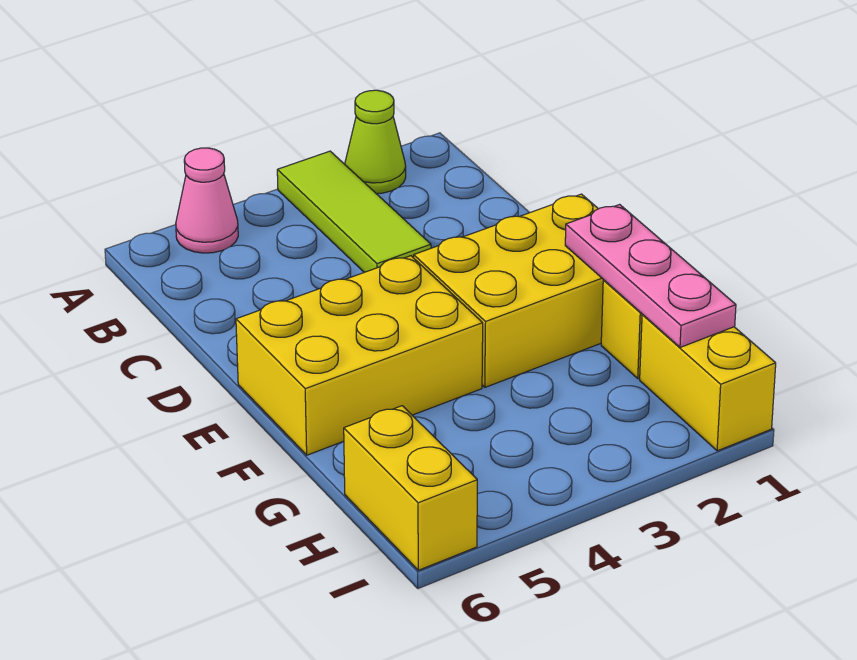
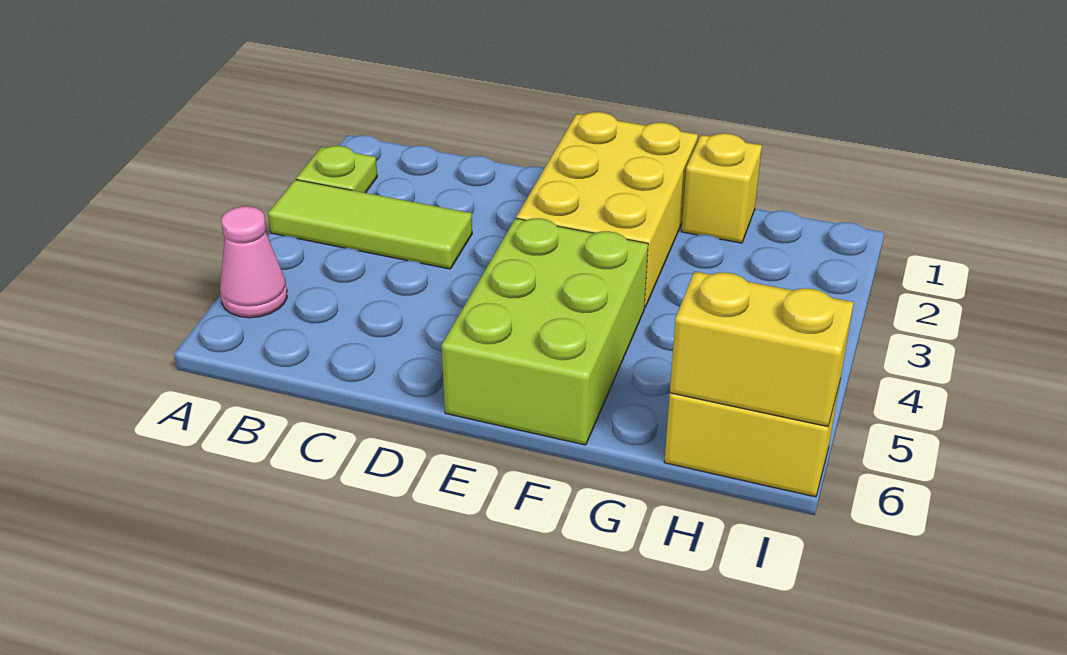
lime 1x1 cone [345,90,406,193] -> lime 1x1 plate [296,146,377,193]
yellow 2x3 brick [236,256,483,455] -> lime 2x3 brick [442,218,648,445]
pink 1x3 plate [565,205,736,347] -> none
yellow 1x2 brick [640,315,776,451] -> yellow 1x2 brick moved to [670,271,854,427]

